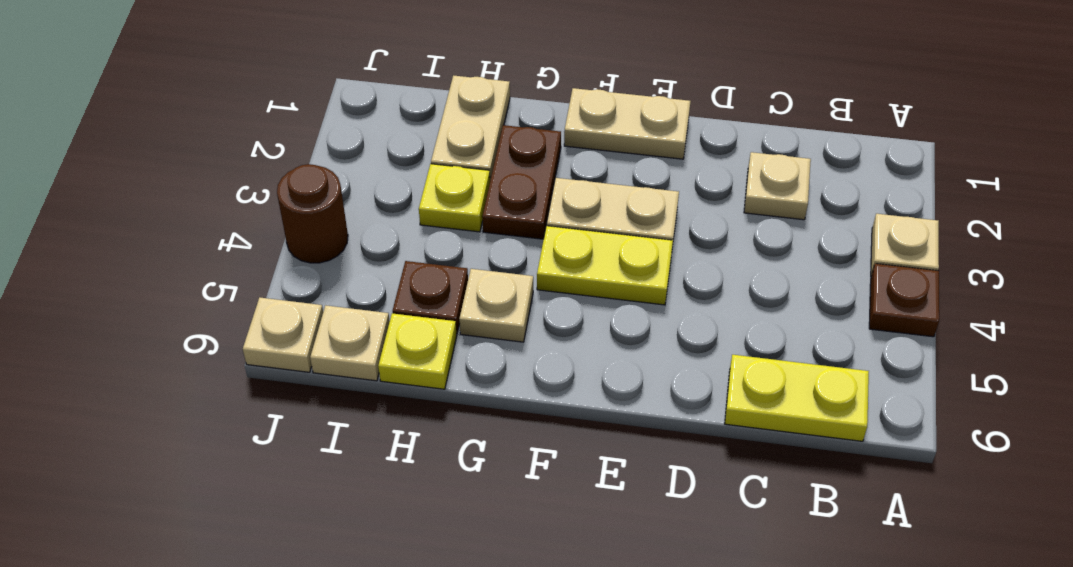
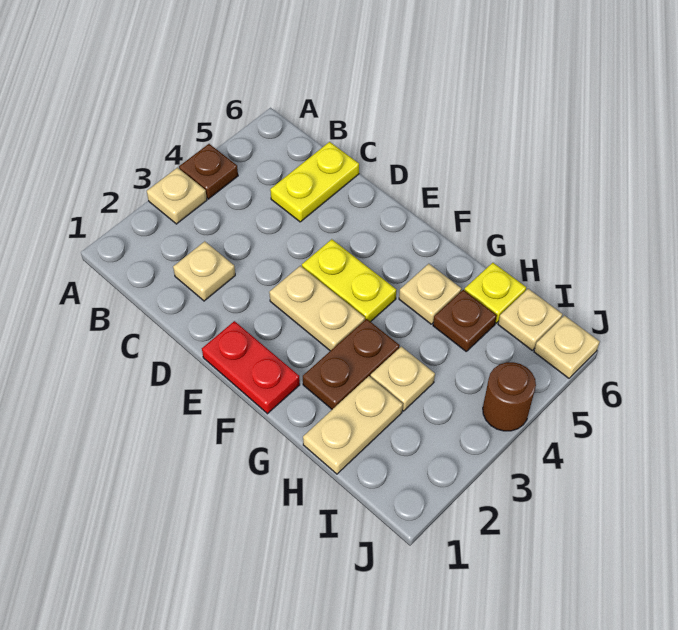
yellow 1x2 plate [725,355,869,441] -> yellow 1x2 plate turned to [270,142,359,222]
tan 1x2 plate [564,88,691,159] -> red 1x2 plate [202,321,300,414]
yellow 1x1 plate [419,164,490,232] -> tan 1x1 plate [370,347,435,411]

